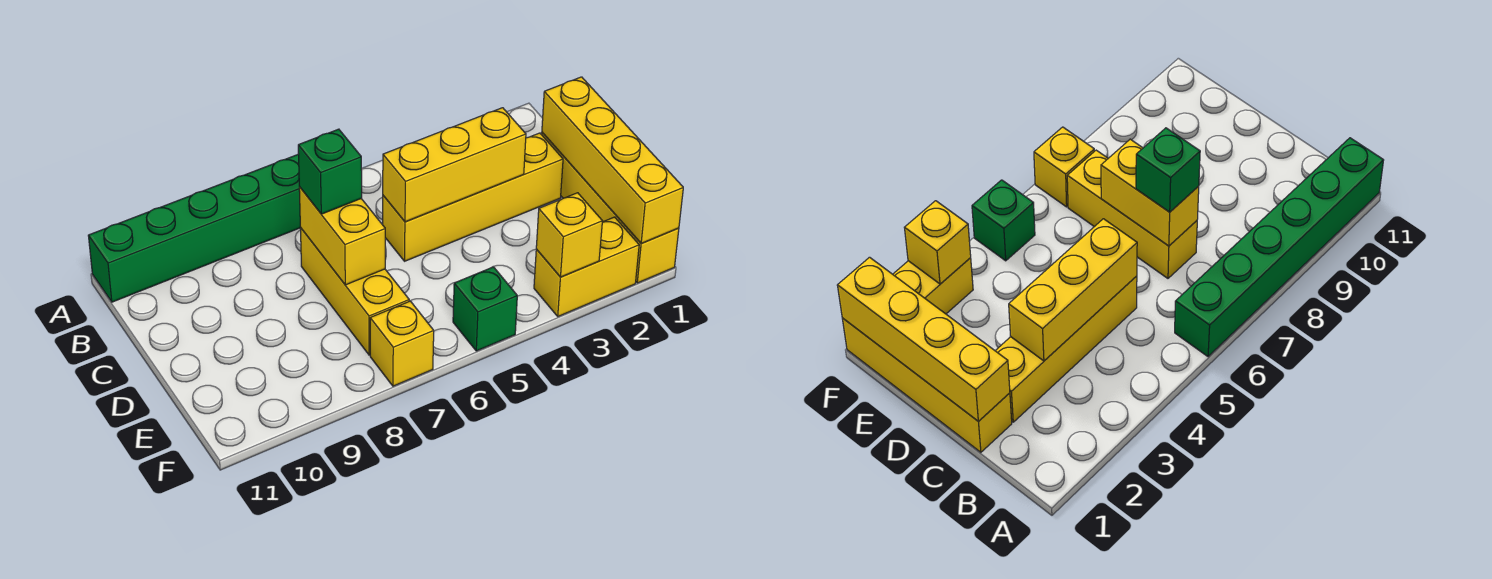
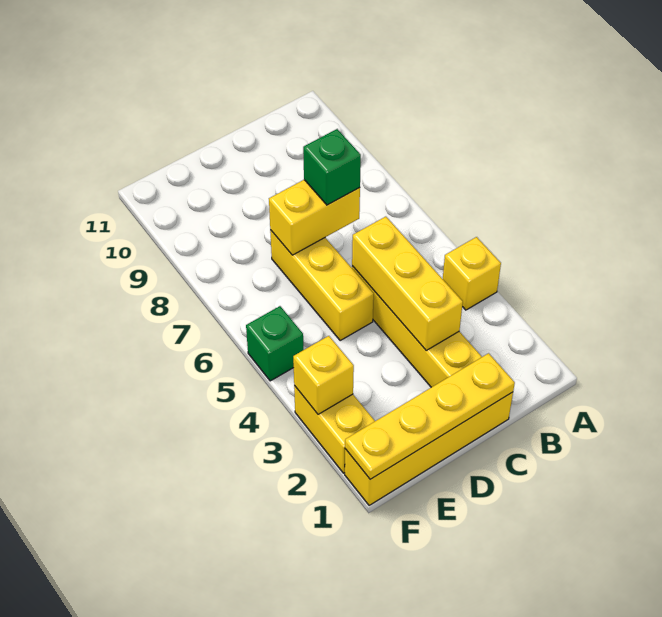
green 1x6 brick [88,154,301,302] -> none
yellow 1x4 brick [542,77,683,243] -> yellow 1x4 plate [345,353,515,479]
yellow 1x3 brick [300,228,409,355] -> yellow 1x3 brick turned to [270,230,374,340]
yellow 1x1 brick [370,301,434,386] -> yellow 1x1 brick moved to [443,237,501,310]

